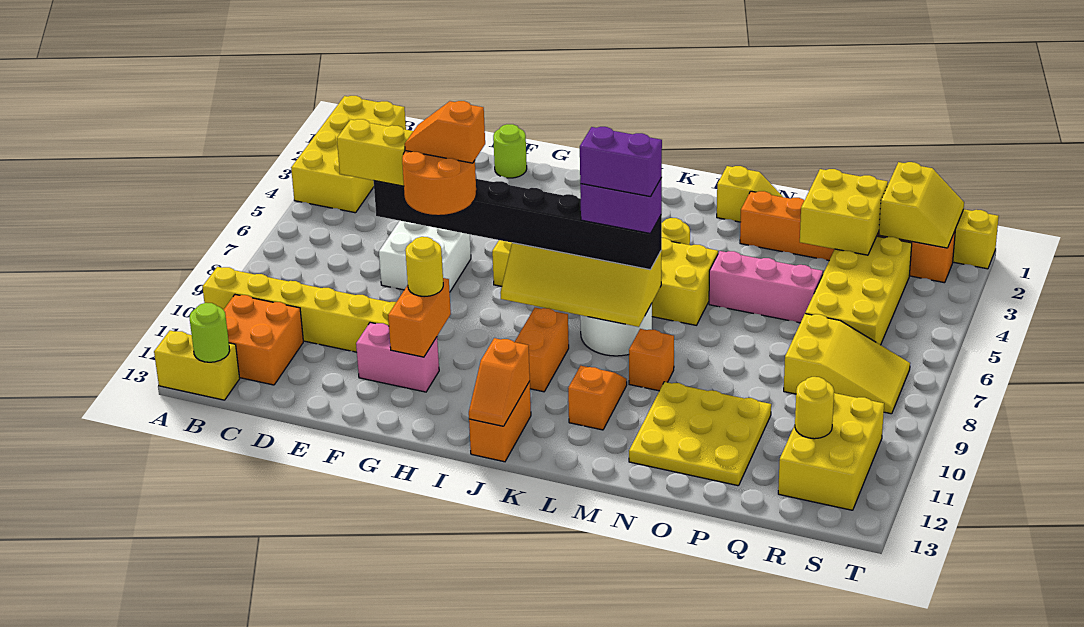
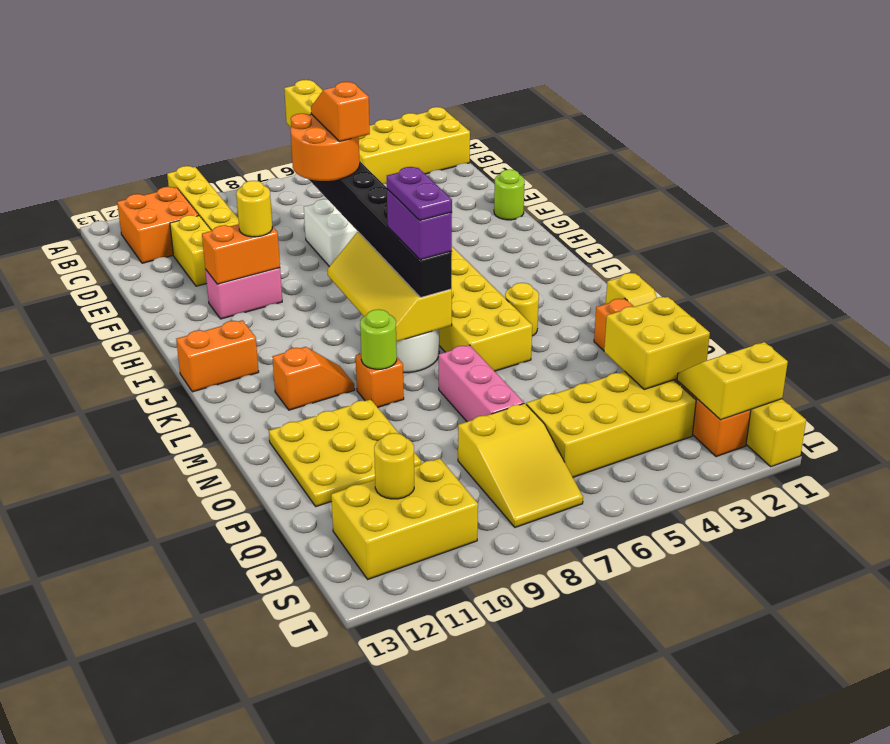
yellow 1x2 brick [154,331,240,400] -> yellow 1x2 brick moved to [170,215,211,286]
lime 1x1 round brick [190,303,230,362] -> lime 1x1 round brick moved to [360,309,397,369]
pink 1x2 brick [356,323,439,392] -> pink 1x2 brick turned to [205,268,282,319]
orange 1x2 brick [515,308,569,392] -> none
orange 1x2 slope [469,338,530,426] -> none
purple 1x2 brick [580,127,662,197] -> purple 1x2 plate [387,167,452,220]
pink 1x3 brick [709,251,823,323] -> pink 1x3 brick moved to [439,345,524,422]
yellow 2x2 slope [879,162,964,248] -> yellow 2x2 slope turned to [677,342,788,420]

